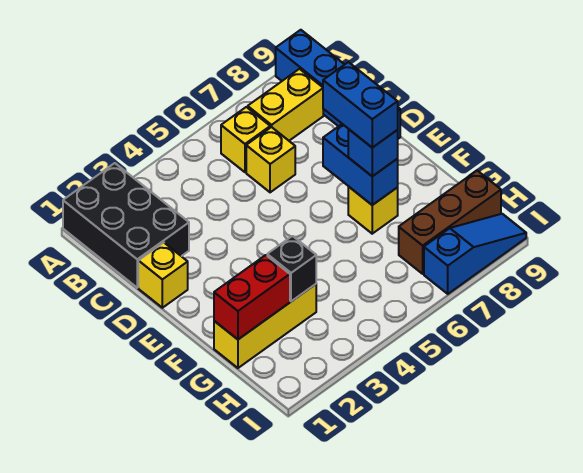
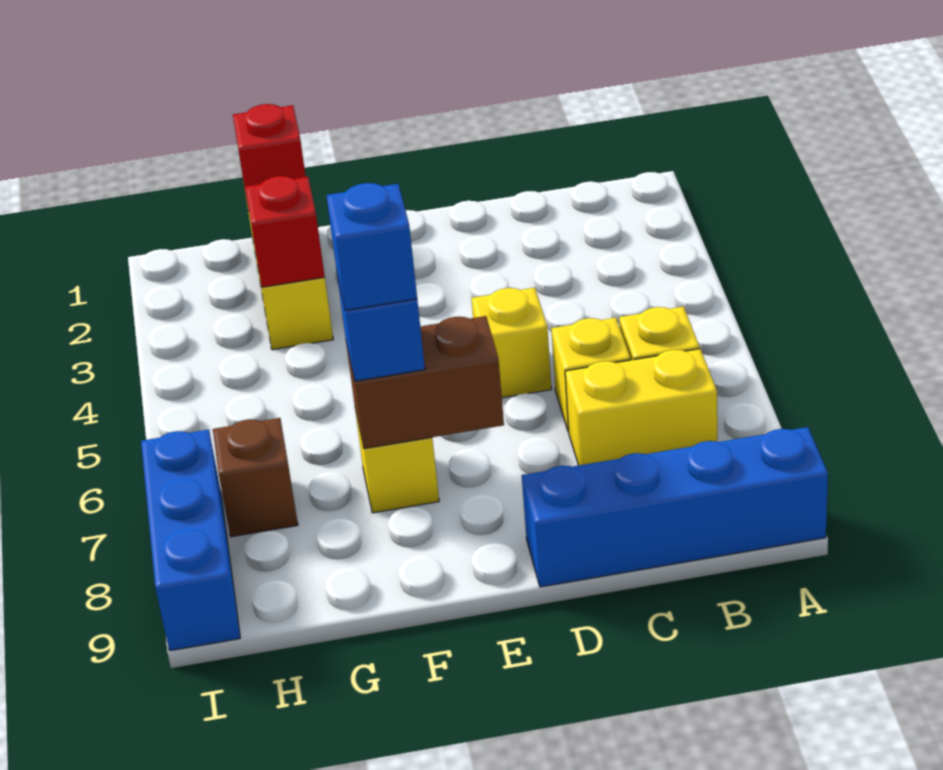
black 2x3 brick [63,163,189,288] -> none
yellow 1x2 brick [248,69,323,141] -> yellow 1x2 brick turned to [565,349,717,465]
yellow 1x1 brick [138,242,188,308] -> yellow 1x1 brick moved to [471,288,551,398]
blue 1x2 brick [323,124,398,205] -> brown 1x2 brick [346,316,504,449]
blue 1x2 brick [323,62,398,148] -> blue 1x1 brick [326,183,417,310]
red 1x2 brick [214,255,290,339] -> red 1x1 brick [233,104,306,211]
black 1x1 brick [267,236,316,301] -> red 1x1 brick [245,176,325,287]
brown 1x3 brick [399,171,501,274] -> brown 1x1 brick [213,418,298,537]
blue 1x3 slope [424,214,526,294] -> blue 1x3 brick [141,430,240,651]

